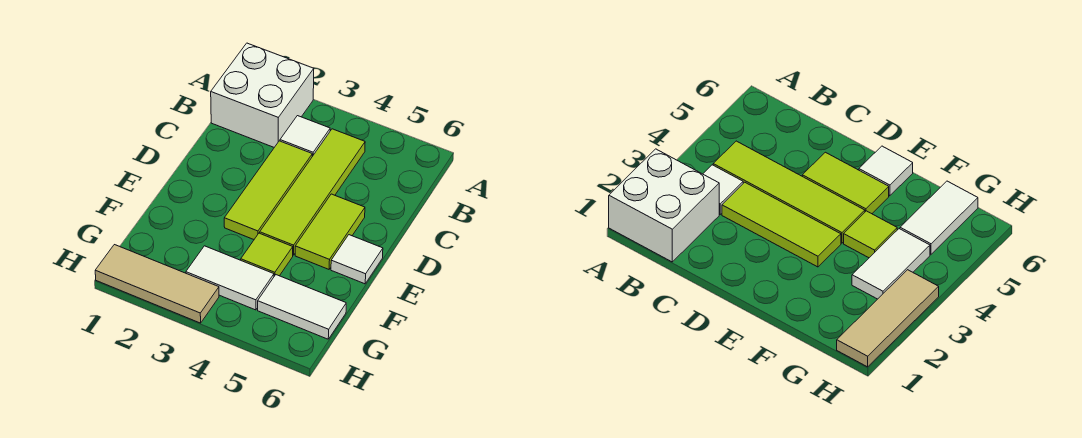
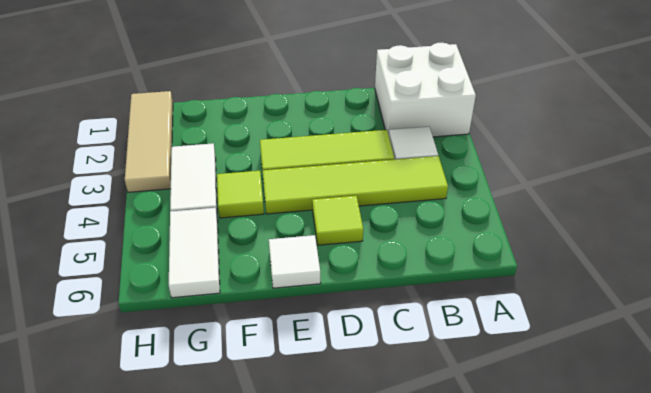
lime 1x2 tile [295,194,365,269] -> lime 1x1 tile [312,196,363,245]

